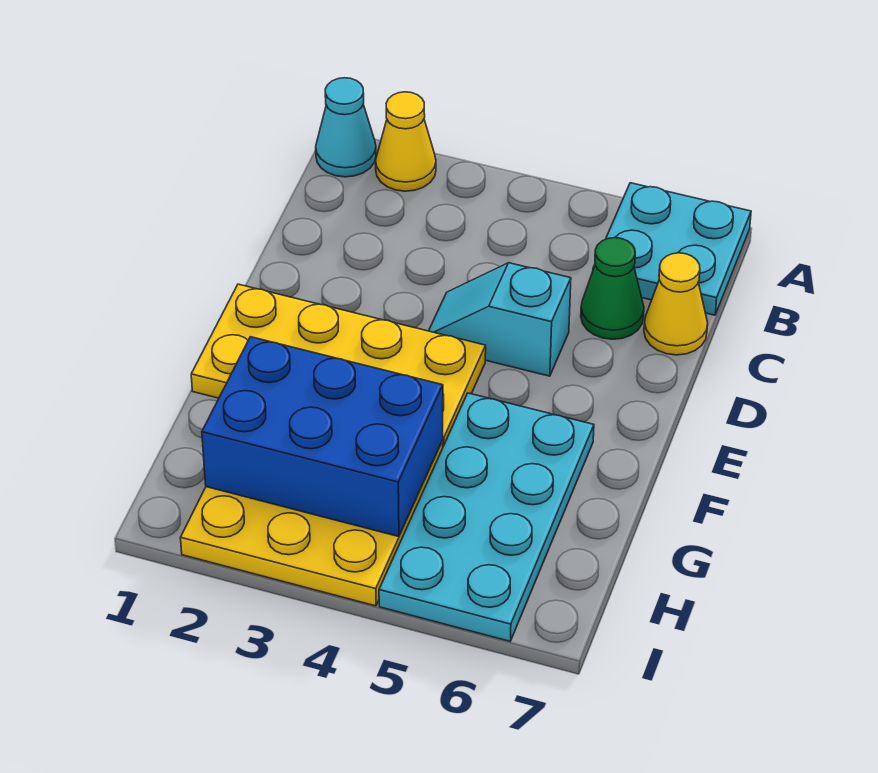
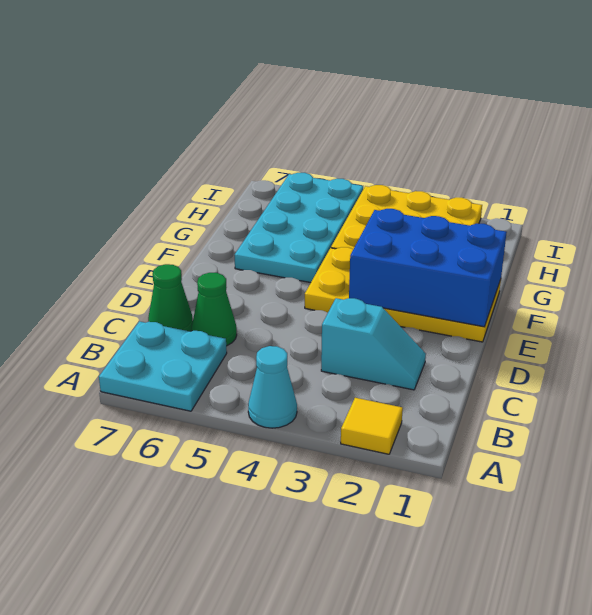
cyan 1x1 cone [316,78,376,177] -> cyan 1x1 cone moved to [248,346,297,428]
yellow 1x1 cone [376,92,436,191] -> yellow 1x1 tile [341,398,403,454]
yellow 1x1 cone [644,253,708,355] -> green 1x1 cone [148,264,193,332]
cyan 1x2 slope [429,263,571,376] -> cyan 1x2 slope moved to [321,298,426,390]
blue 2x3 brick [202,337,443,537] -> blue 2x3 brick moved to [349,209,507,327]

